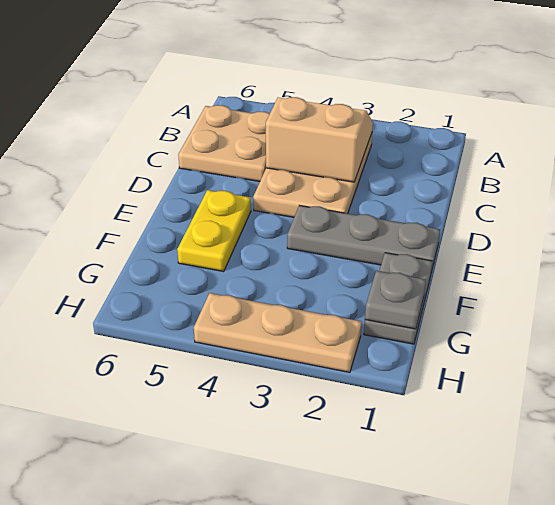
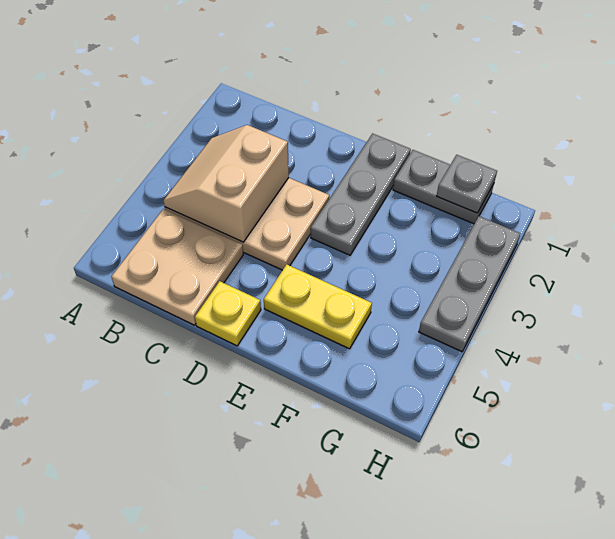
none -> yellow 1x1 plate [195,281,261,346]
tan 1x3 plate [194,293,362,372] -> grey 1x3 plate [419,216,520,352]

